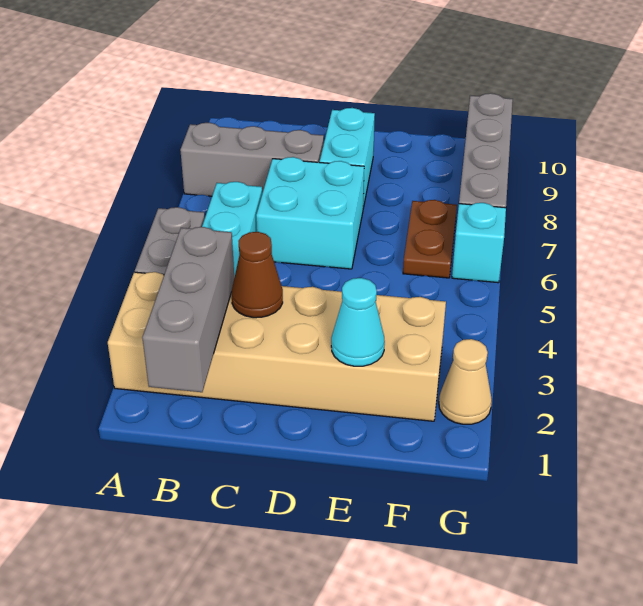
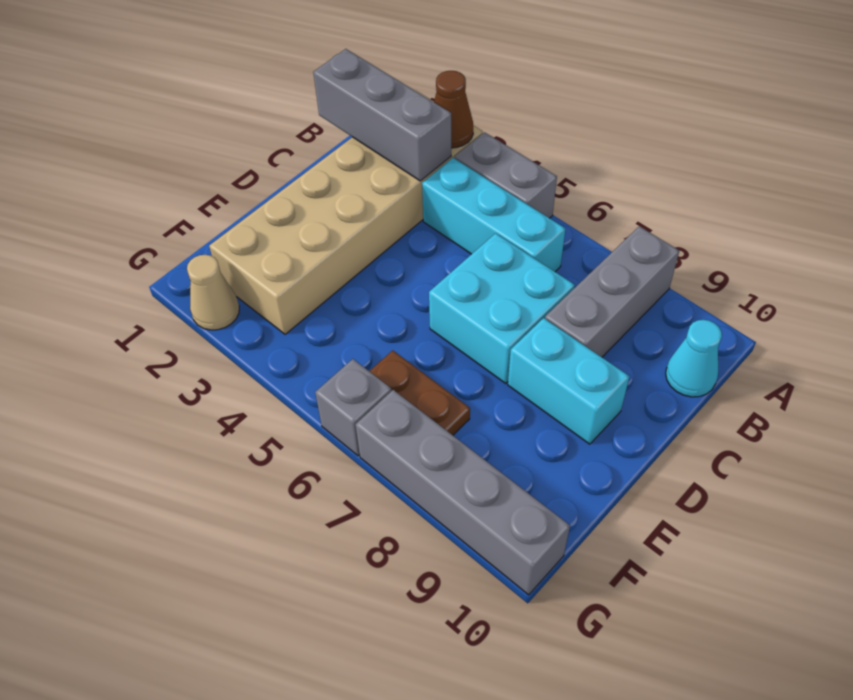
brown 1x1 cone [232,232,283,318] -> brown 1x1 cone moved to [434,71,473,148]
cyan 1x1 cone [331,278,385,366] -> cyan 1x1 cone moved to [666,320,722,397]
cyan 1x1 brick [452,203,506,283] -> grey 1x1 brick [315,359,391,456]

